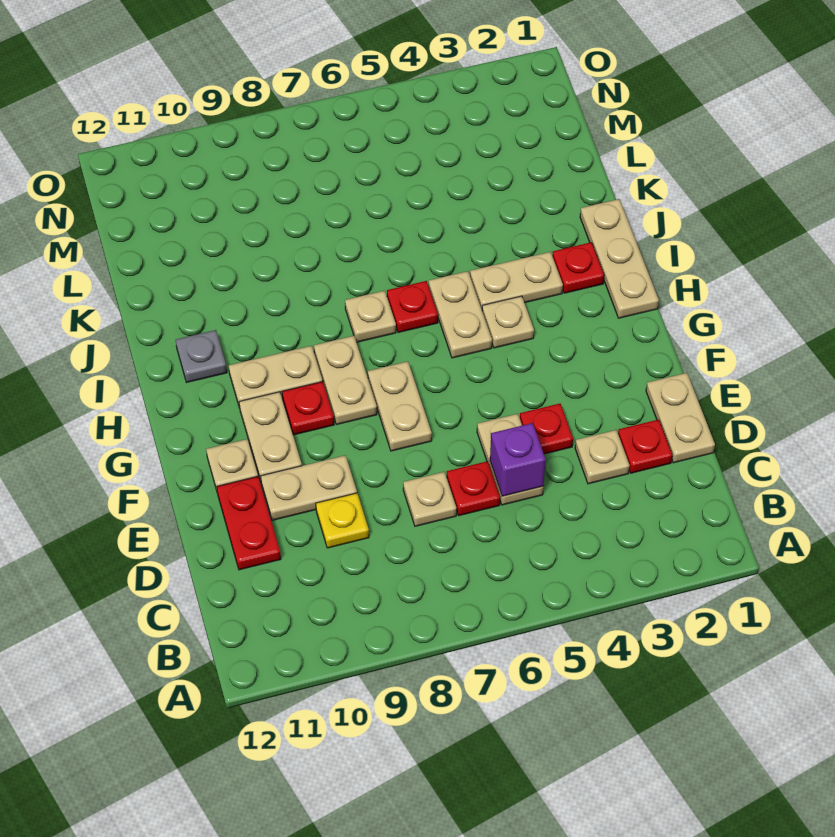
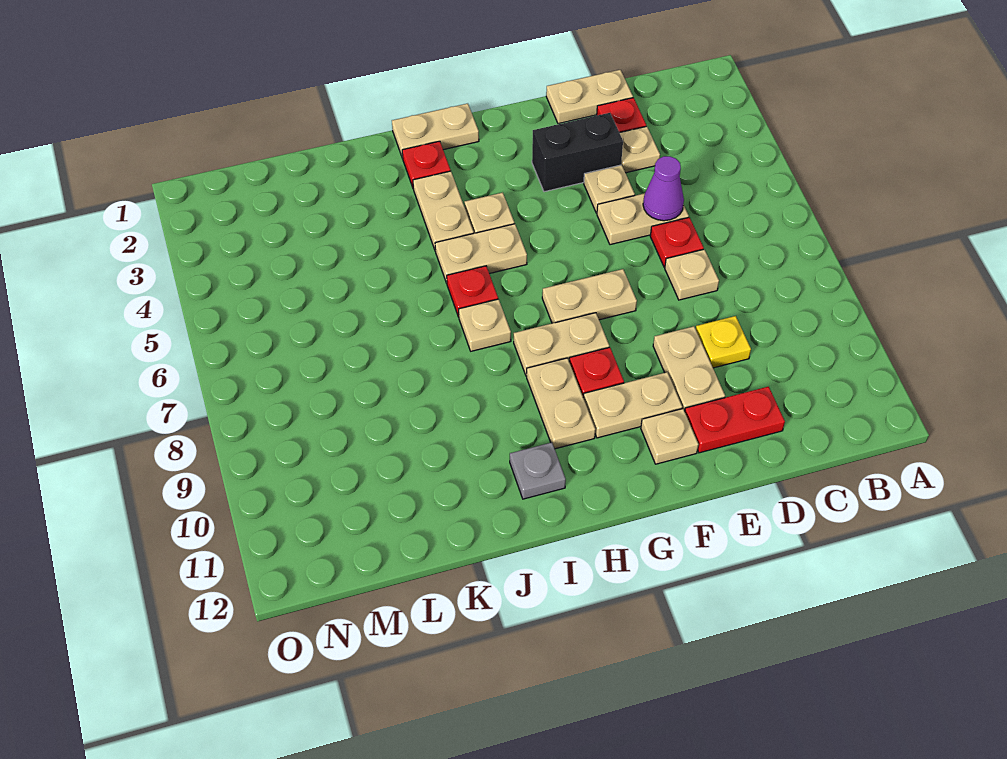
purple 1x1 brick [490,423,546,496] -> purple 1x1 cone [643,156,684,221]
none -> black 1x2 brick [532,113,623,192]
red 1x1 plate [520,404,573,454] -> tan 1x1 plate [584,165,635,213]
tan 1x3 plate [580,199,659,318] -> tan 1x2 plate [392,104,479,159]

